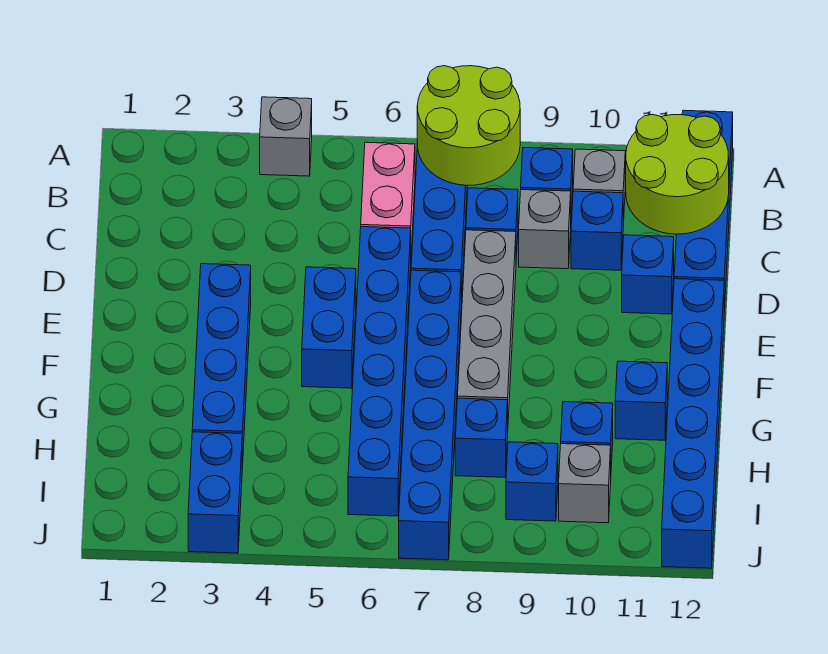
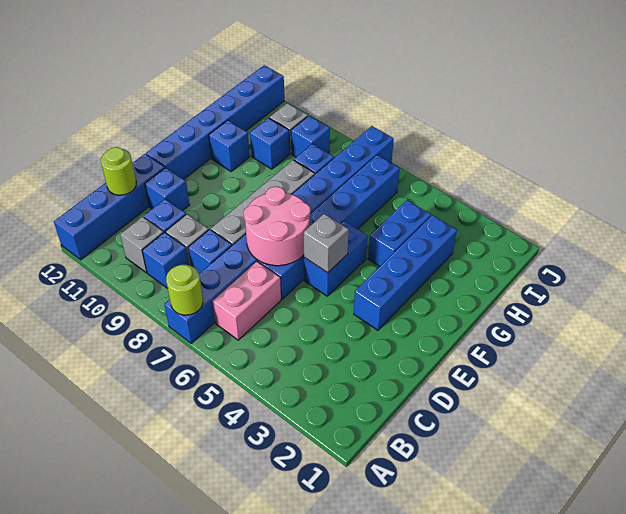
grey 1x1 brick [260,97,312,176] -> grey 1x1 brick moved to [304,214,349,273]
lime 2x2 round brick [417,66,520,185] -> lime 1x1 round brick [166,265,203,315]
lime 2x2 round brick [626,114,729,234] -> lime 1x1 round brick [101,147,136,195]
none -> pink 2x2 round brick [244,187,310,266]
blue 1x2 brick [188,432,242,553] -> blue 1x2 brick moved to [368,200,431,266]

